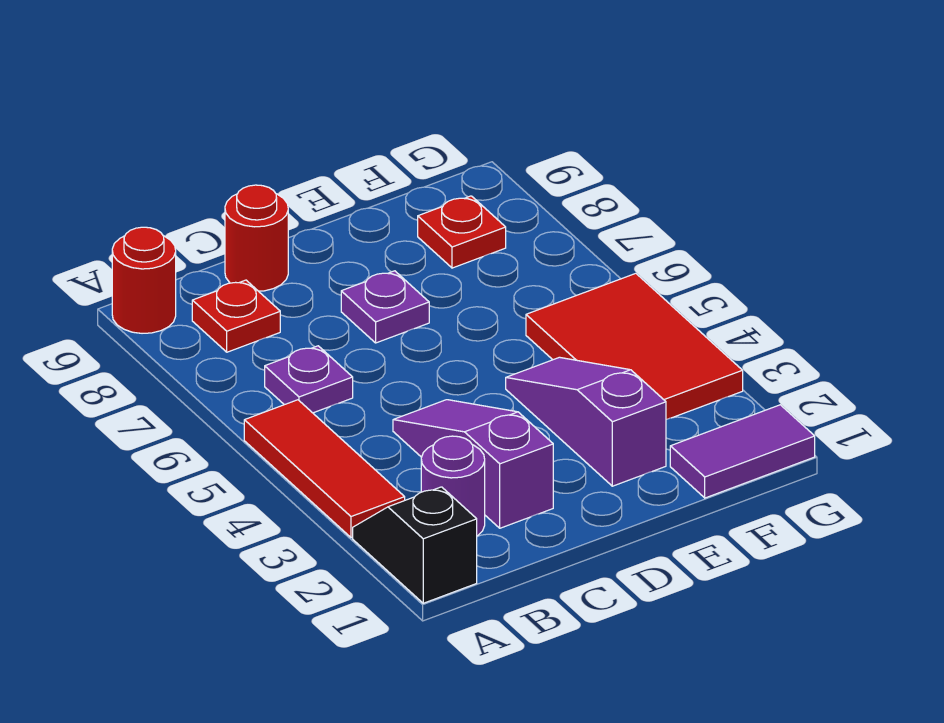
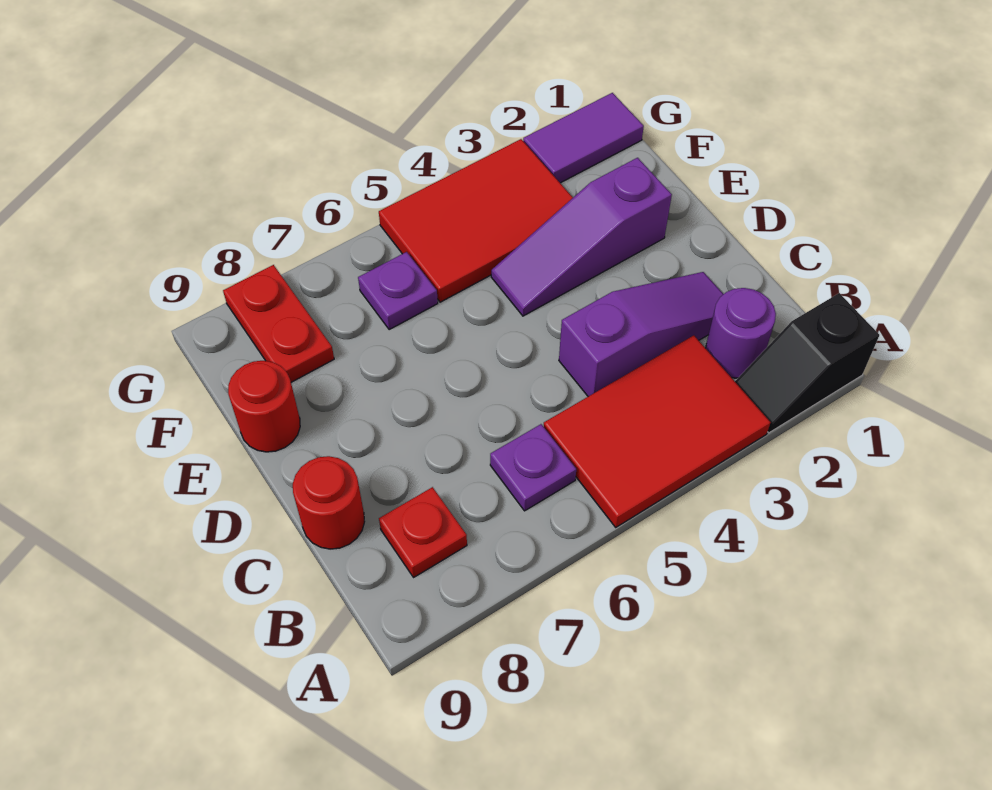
red 1x3 tile [244,400,405,538] -> red 2x3 tile [544,335,771,527]
red 1x1 round brick [112,227,176,333] -> red 1x1 round brick moved to [228,361,300,452]
purple 1x3 slope [393,400,553,528] -> purple 1x3 slope turned to [559,272,723,396]
purple 1x1 plate [341,271,429,343] -> purple 1x1 plate moved to [358,252,438,330]
purple 1x2 tile [670,405,815,498] -> purple 1x2 tile turned to [523,93,644,183]
red 1x1 plate [418,196,506,268] -> red 1x2 plate [223,265,334,382]

